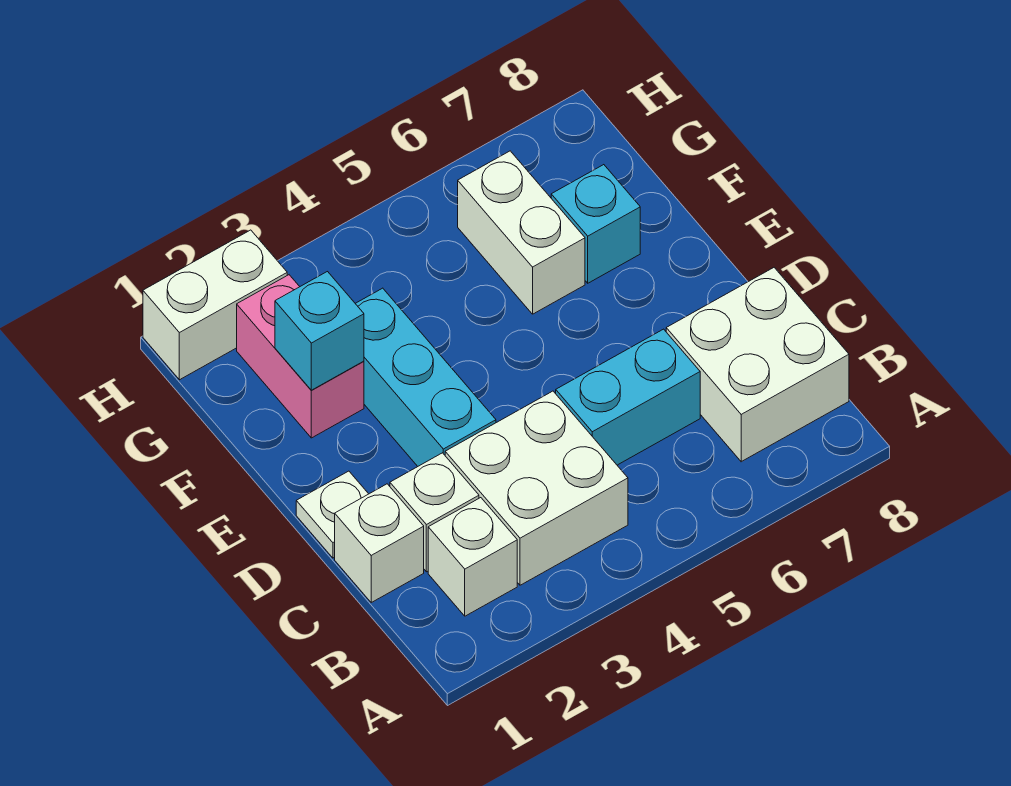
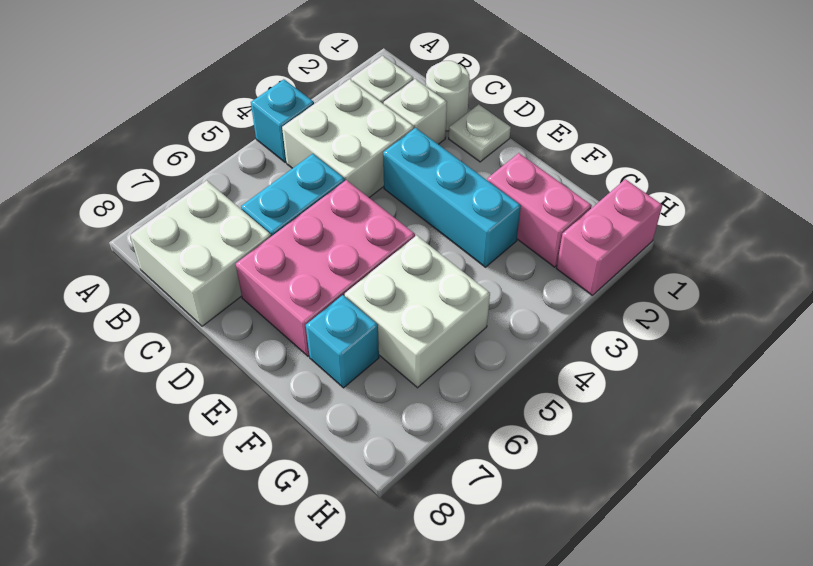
white 1x1 brick [335,484,424,602] -> white 1x1 round brick [426,61,470,131]
none -> pink 2x3 brick [236,180,415,356]
cyan 1x1 brick [275,272,364,390] -> cyan 1x1 brick moved to [251,79,314,162]
white 1x2 brick [458,151,585,314] -> white 2x2 brick [345,235,490,388]
white 1x2 brick [143,230,287,380] -> pink 1x2 brick [557,179,662,295]

